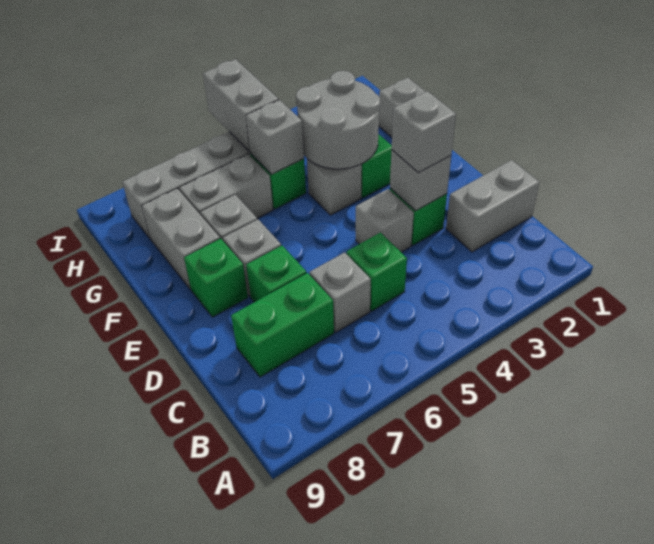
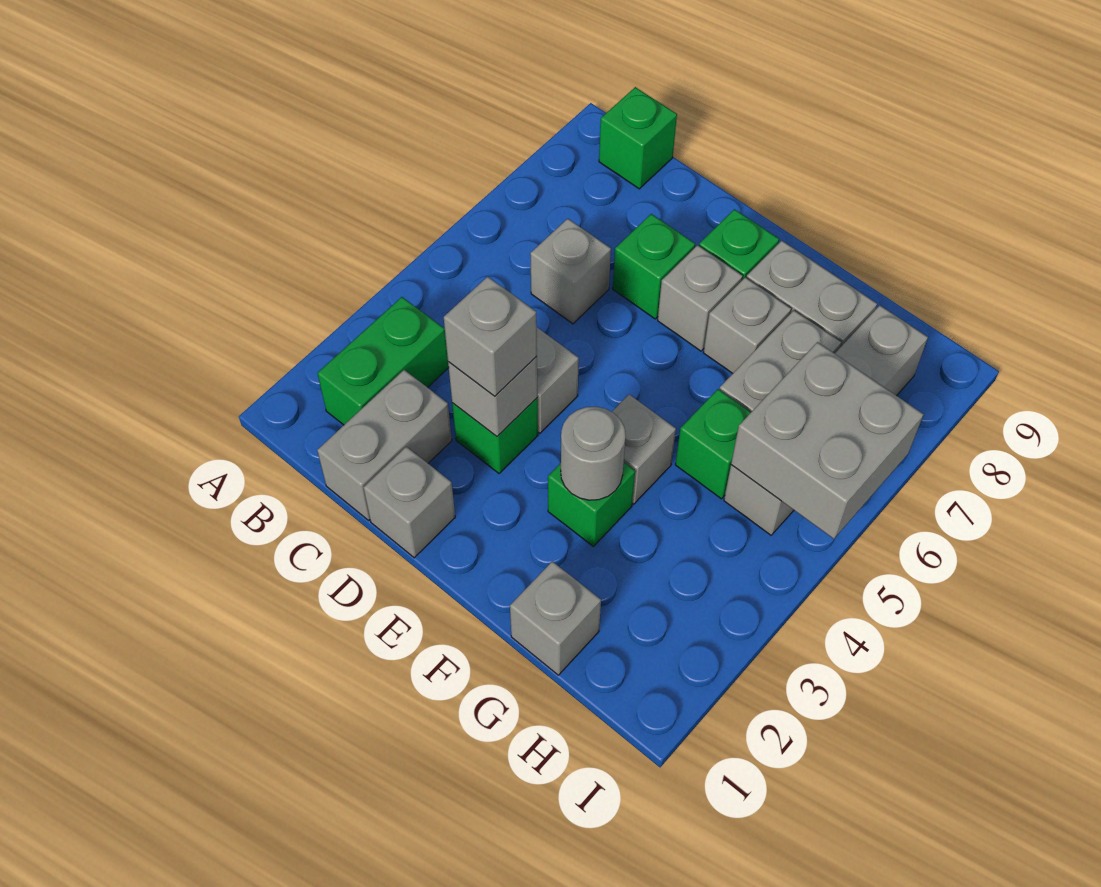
green 1x1 brick [347,233,407,311] -> green 1x1 brick moved to [599,87,677,189]
green 1x2 brick [231,273,334,377] -> green 1x2 brick moved to [317,297,449,425]
grey 2x2 round brick [296,71,380,169] -> grey 1x1 round brick [561,407,626,500]
grey 1x1 brick [246,100,304,174] -> grey 1x1 brick moved to [364,447,455,558]
grey 1x2 brick [203,59,278,152] -> grey 2x2 brick [731,342,924,539]

